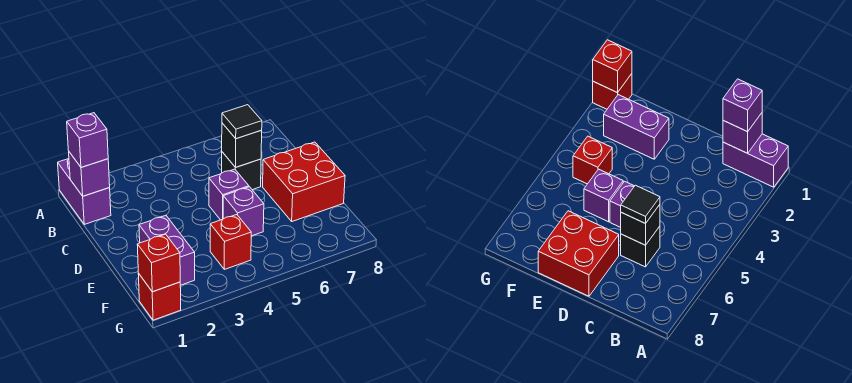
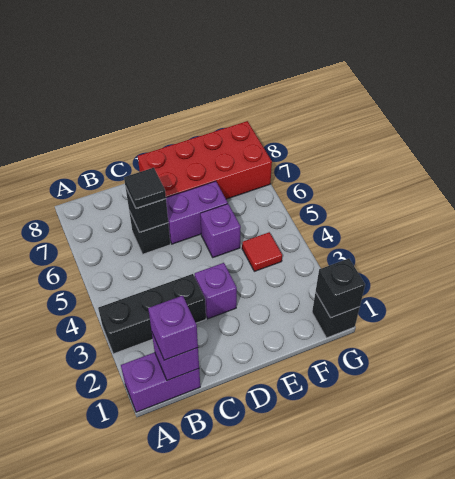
none -> black 1x3 brick [98,274,206,354]
purple 1x1 brick [209,169,249,220] -> purple 1x1 brick moved to [194,263,237,319]
red 2x2 brick [263,142,345,221] -> red 2x4 brick [138,121,272,199]
purple 1x2 brick [139,215,195,285] -> purple 1x2 brick moved to [166,181,228,244]
red 1x1 brick [210,215,251,269] -> red 1x1 tile [242,232,282,271]
red 1x1 brick [138,273,181,320] -> black 1x1 brick [312,292,360,338]
red 1x1 brick [137,234,180,292] -> black 1x1 brick [316,258,365,318]

